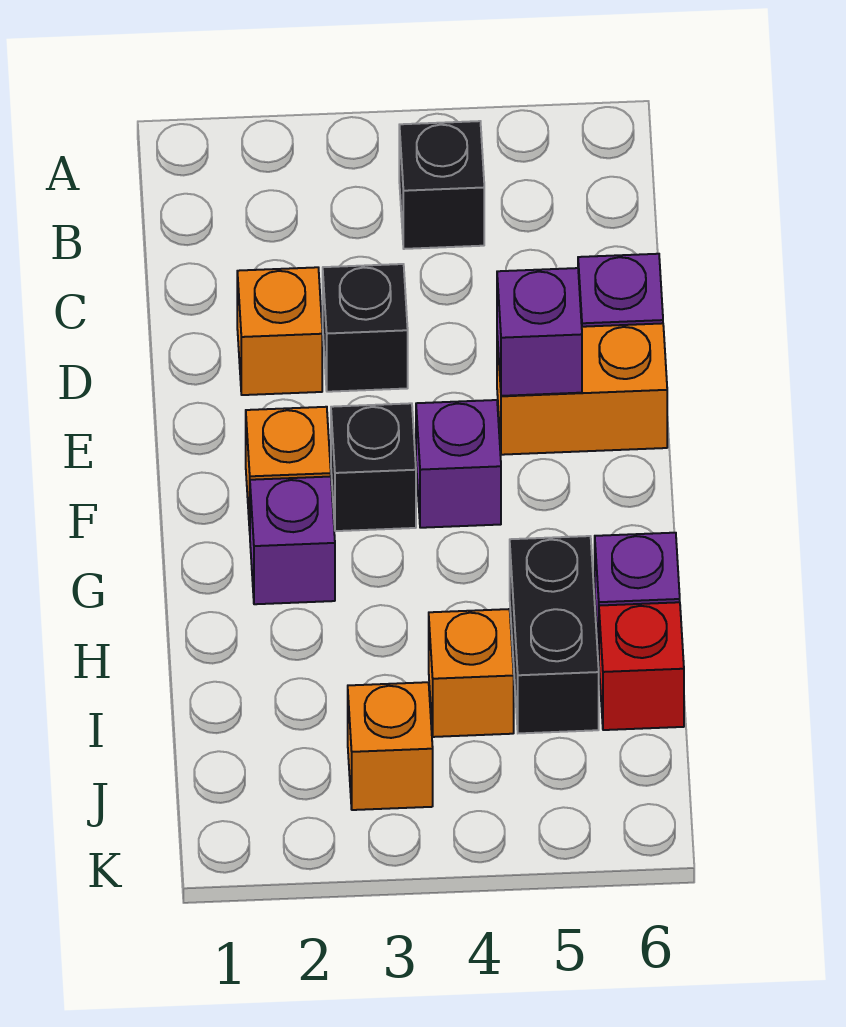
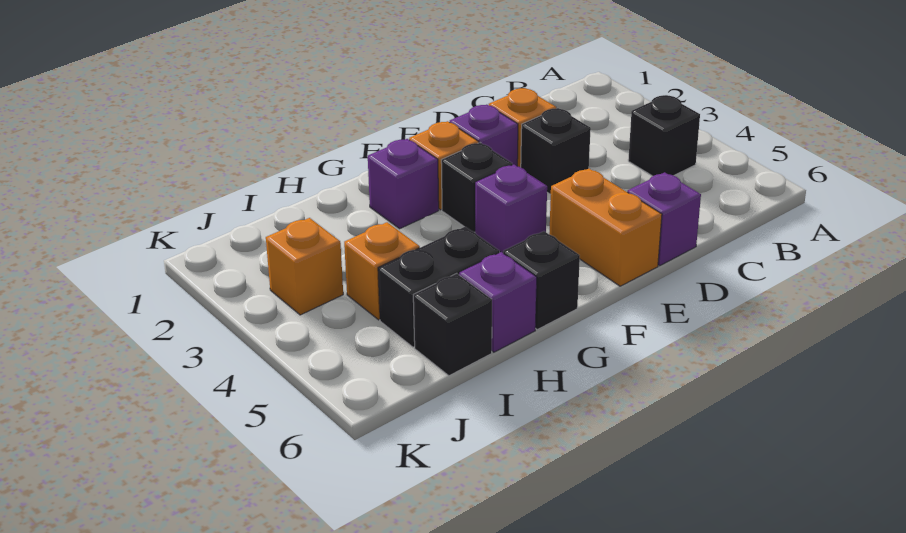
purple 1x1 brick [497,268,582,396] -> purple 1x1 brick moved to [450,105,518,166]
none -> black 1x1 brick [503,231,580,330]
red 1x1 brick [599,602,684,730] -> black 1x1 brick [413,273,492,376]

